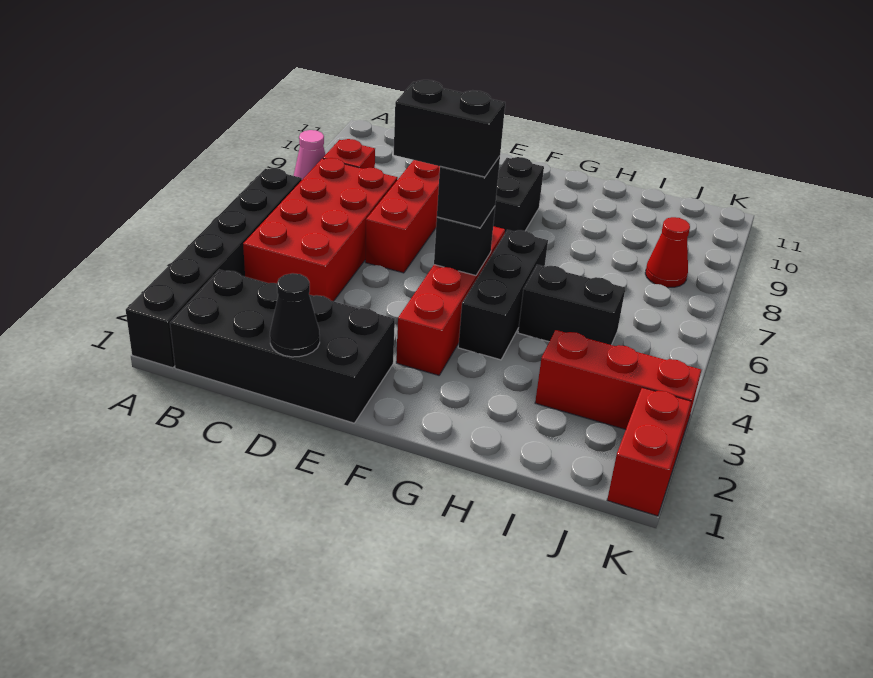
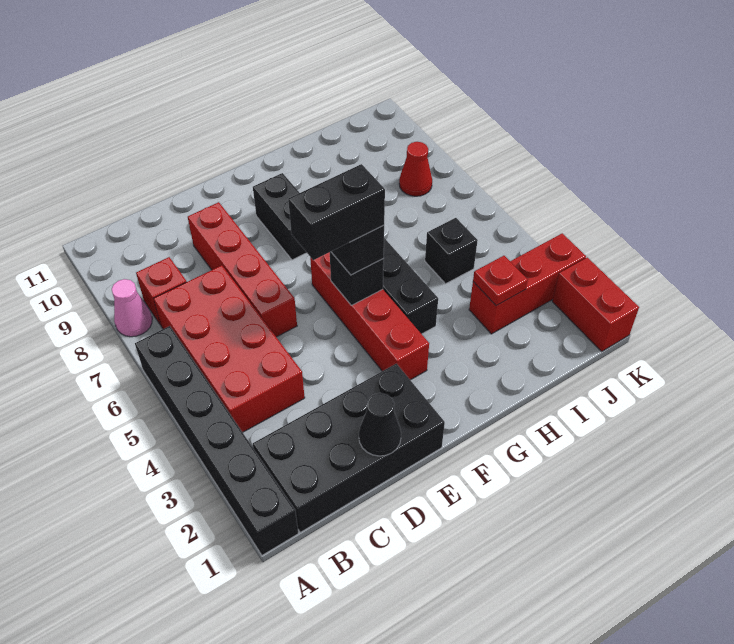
black 1x2 brick [518,265,625,345] -> black 1x1 brick [425,218,478,284]
none -> red 1x1 plate [473,256,528,306]

